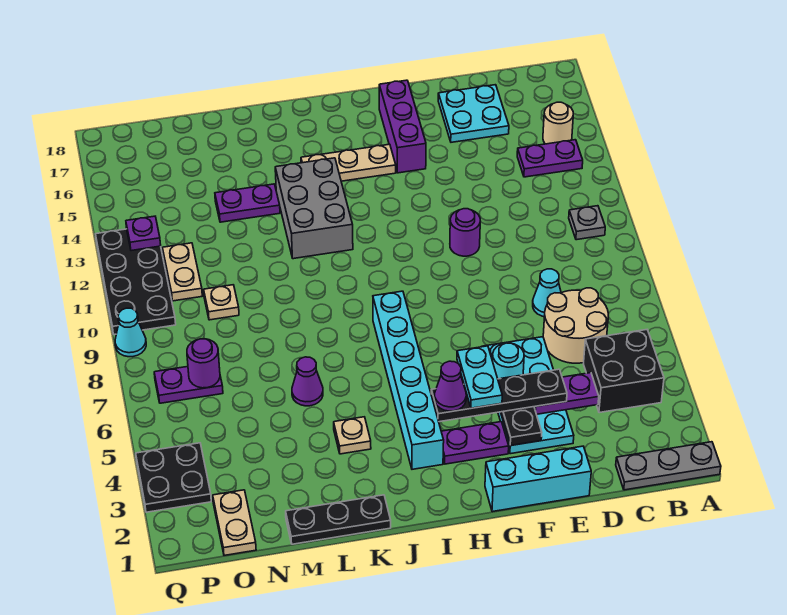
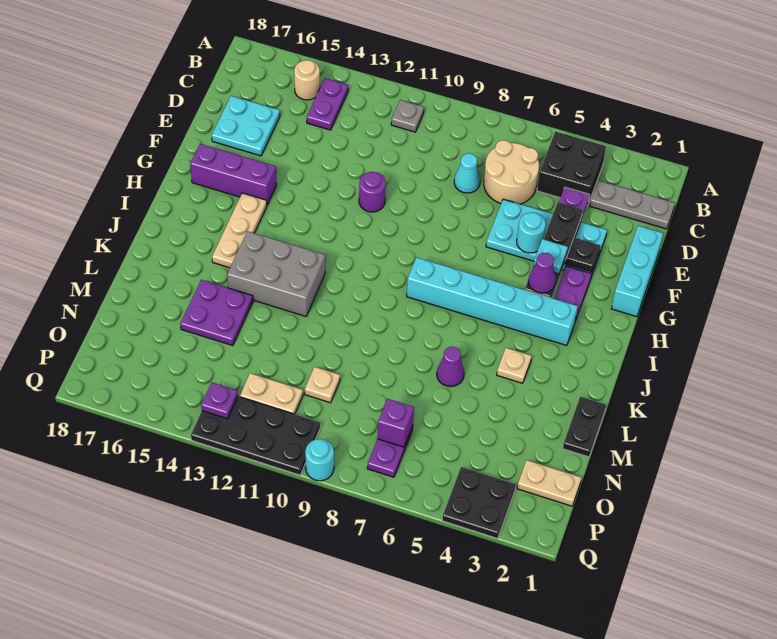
grey 1x3 plate [616,442,721,490] -> grey 1x3 plate turned to [589,180,675,229]
cyan 1x2 plate [457,346,502,408] -> cyan 1x1 plate [533,239,568,274]
black 1x3 plate [286,495,391,544] -> black 1x2 plate [563,397,606,457]
purple 1x2 plate [215,184,280,222] -> purple 2x2 plate [180,280,253,346]
purple 1x1 round brick [187,339,220,388] -> purple 1x1 brick [377,399,414,447]
cyan 1x1 cone [115,308,146,357] -> cyan 1x1 round brick [305,439,334,481]

